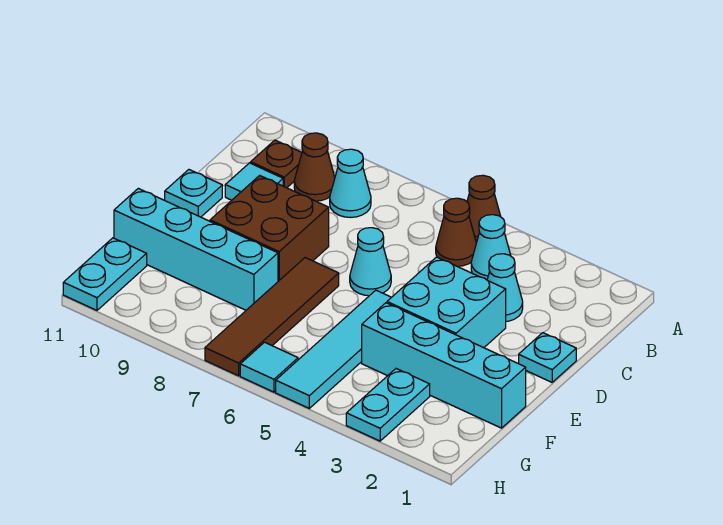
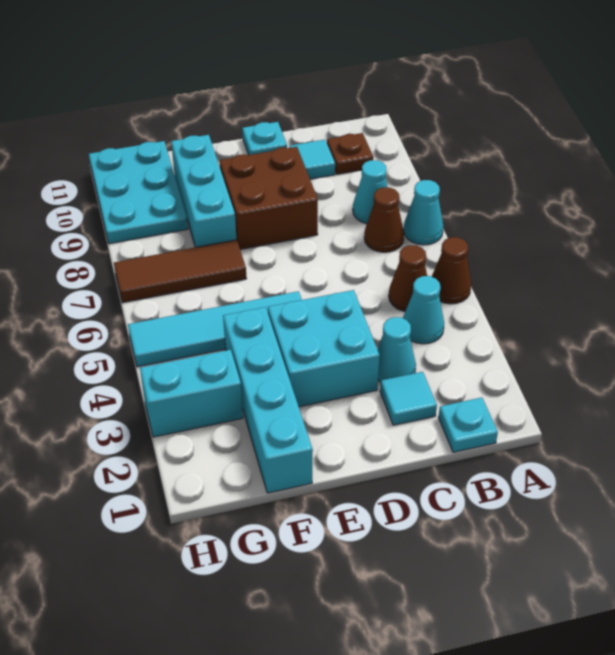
brown 1x1 cone [294,133,335,201] -> brown 1x1 cone moved to [364,187,404,252]
cyan 1x1 plate [519,333,576,382] -> cyan 1x1 plate moved to [438,398,498,452]
cyan 1x1 cone [350,228,391,296] -> cyan 1x1 cone moved to [404,180,443,245]
brown 1x4 tile [205,258,339,376] -> brown 1x3 tile [114,240,246,303]
cyan 1x4 brick [114,188,278,310] -> cyan 1x3 brick [171,135,237,247]
cyan 1x2 plate [346,369,430,441] -> cyan 1x2 brick [140,350,243,437]
cyan 1x2 plate [63,238,147,310] -> cyan 2x3 plate [89,141,188,244]
cyan 1x1 tile [240,342,298,392] -> cyan 1x1 tile moved to [380,372,437,425]

